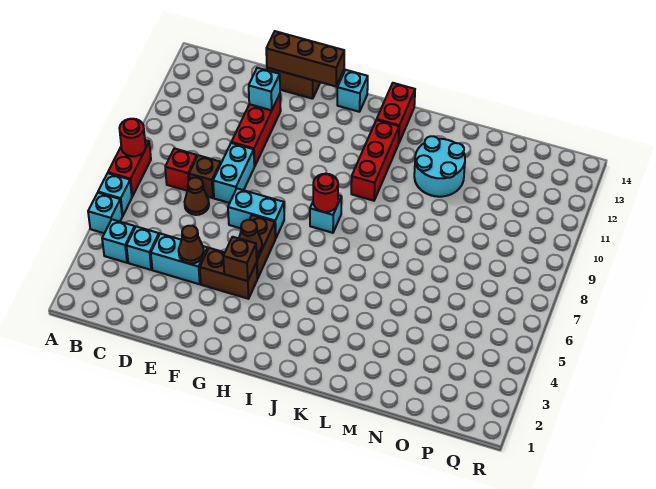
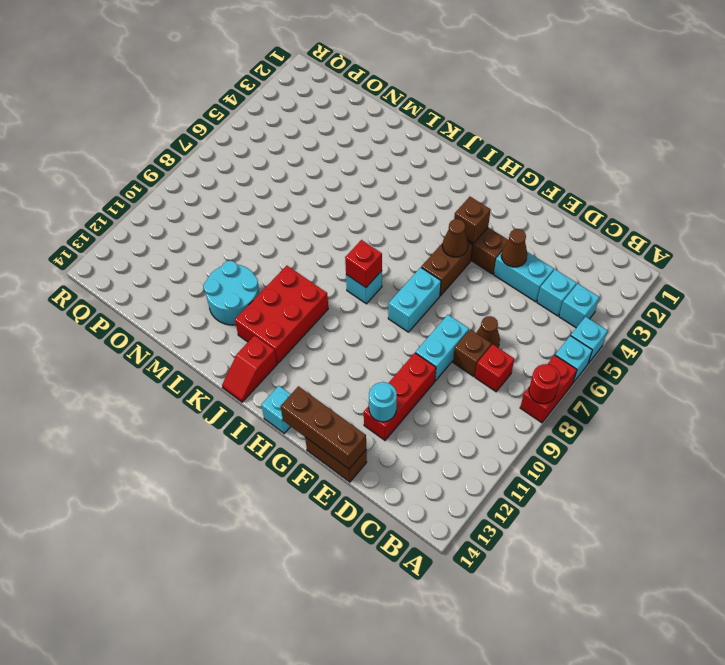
cyan 1x1 brick [249,68,280,110] -> cyan 1x1 round brick [369,382,397,422]
cyan 1x2 brick [228,188,284,239] -> cyan 1x2 brick turned to [388,267,441,332]
red 1x1 round brick [313,174,338,212] -> red 1x1 brick [345,240,382,287]
red 1x3 brick [351,120,399,201] -> red 2x3 brick [235,266,328,363]
red 1x2 brick [377,83,415,144] -> red 1x2 slope [222,336,277,402]

